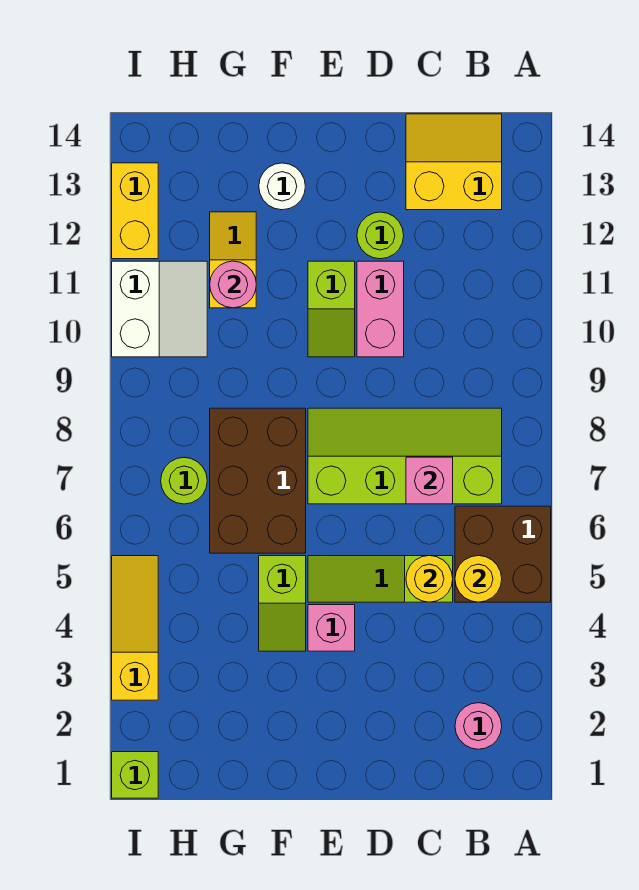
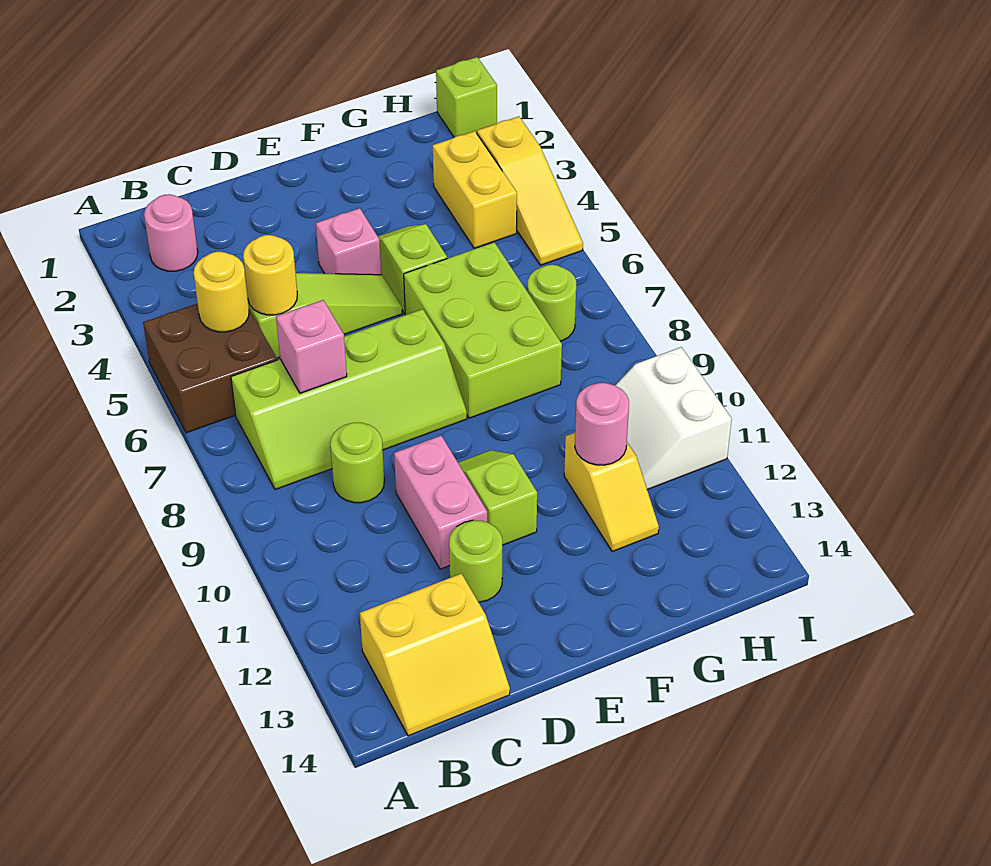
none -> lime 1x1 round brick [330,423,384,503]
brown 2x3 brick [210,408,306,553] -> lime 2x3 brick [404,242,562,418]
white 1x1 round brick [259,163,305,210] -> none
yellow 1x2 brick [112,163,158,259] -> yellow 1x2 brick moved to [433,131,517,248]

